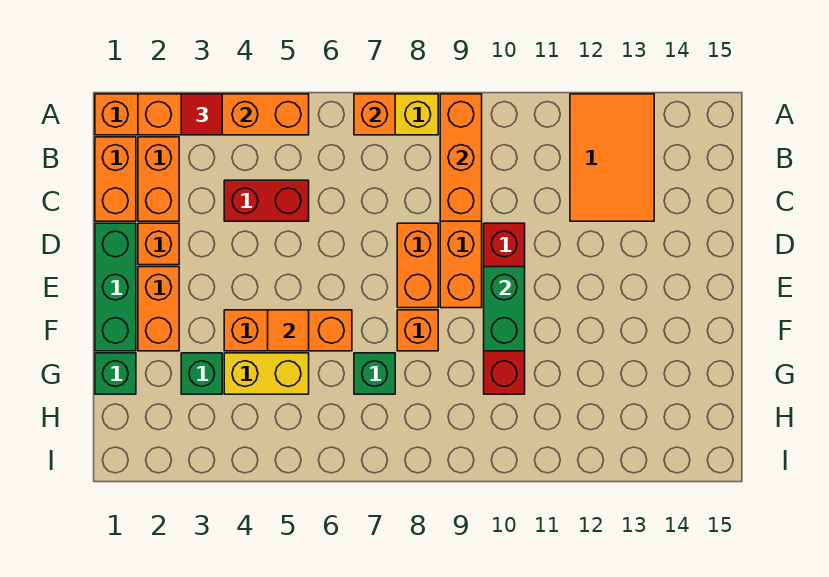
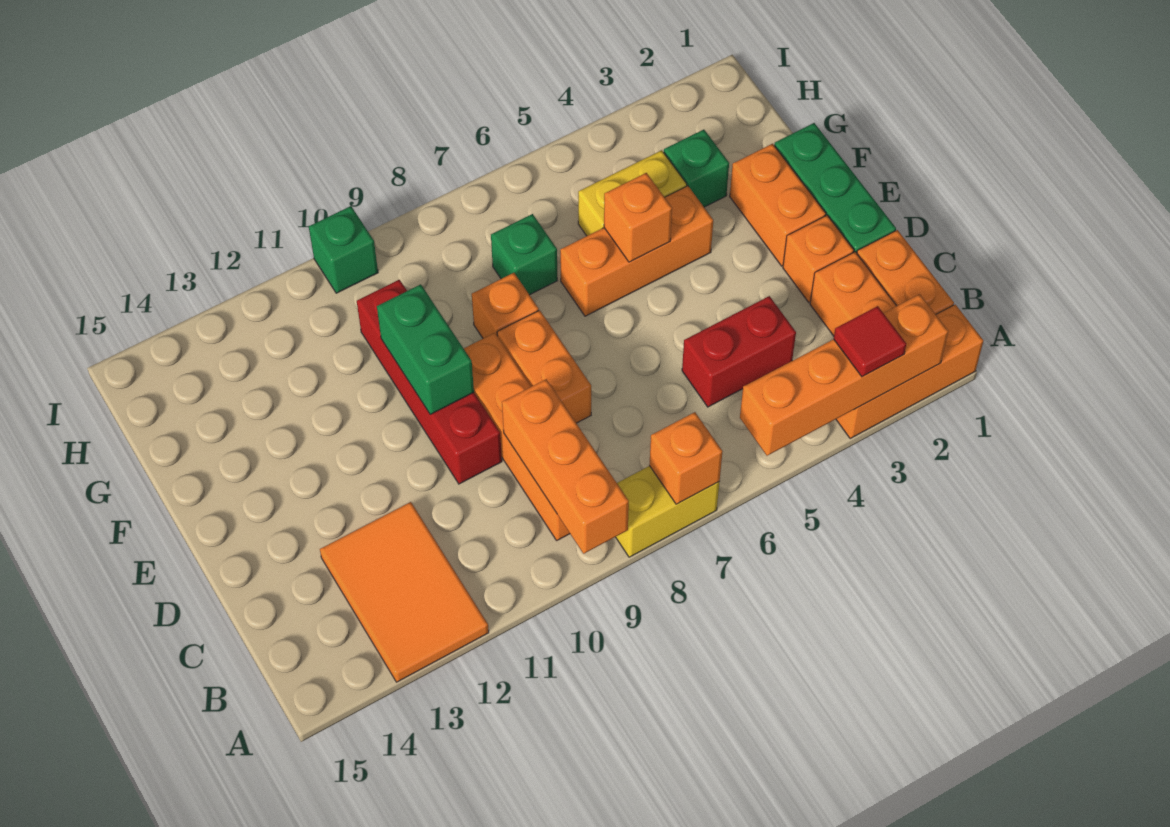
orange 1x1 tile [268,310,309,351] -> orange 1x1 brick [604,173,672,262]
green 1x1 brick [95,353,136,394] -> green 1x1 brick moved to [309,206,378,293]

